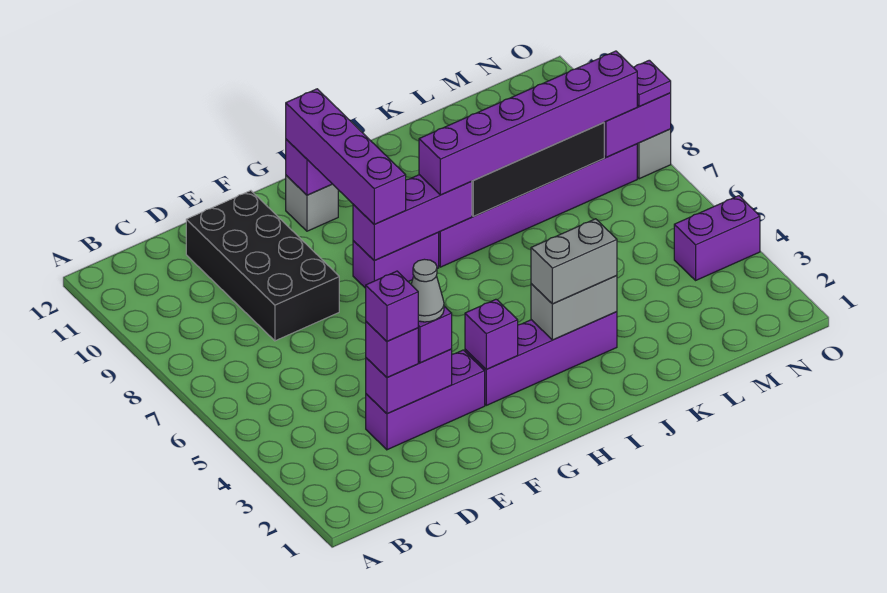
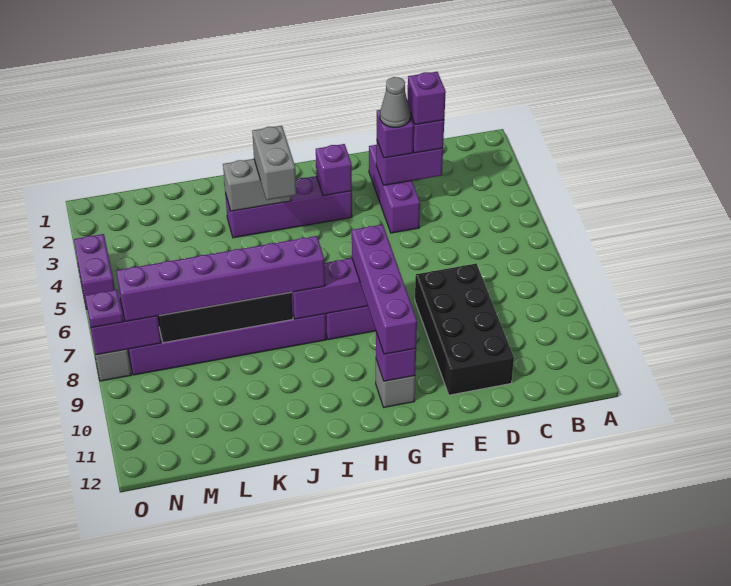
purple 1x3 brick [366,350,485,450] -> purple 1x3 brick turned to [369,145,420,233]
grey 1x2 brick [531,219,617,304] -> grey 1x2 brick turned to [252,126,296,200]
purple 1x2 brick [674,196,760,280] -> purple 1x2 brick turned to [74,234,115,309]

